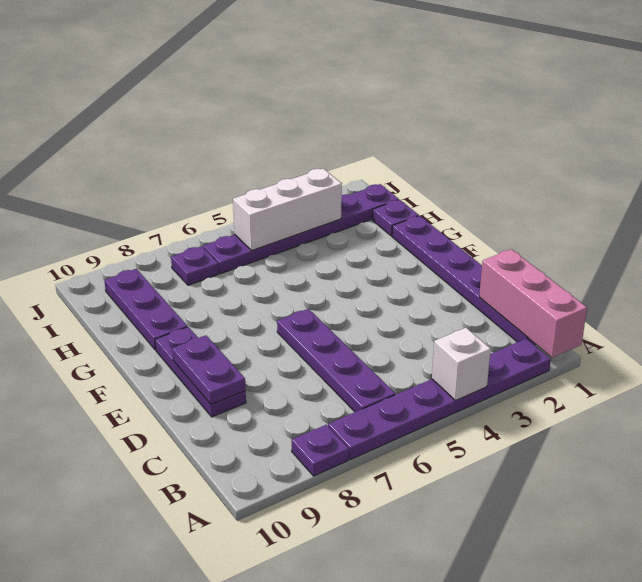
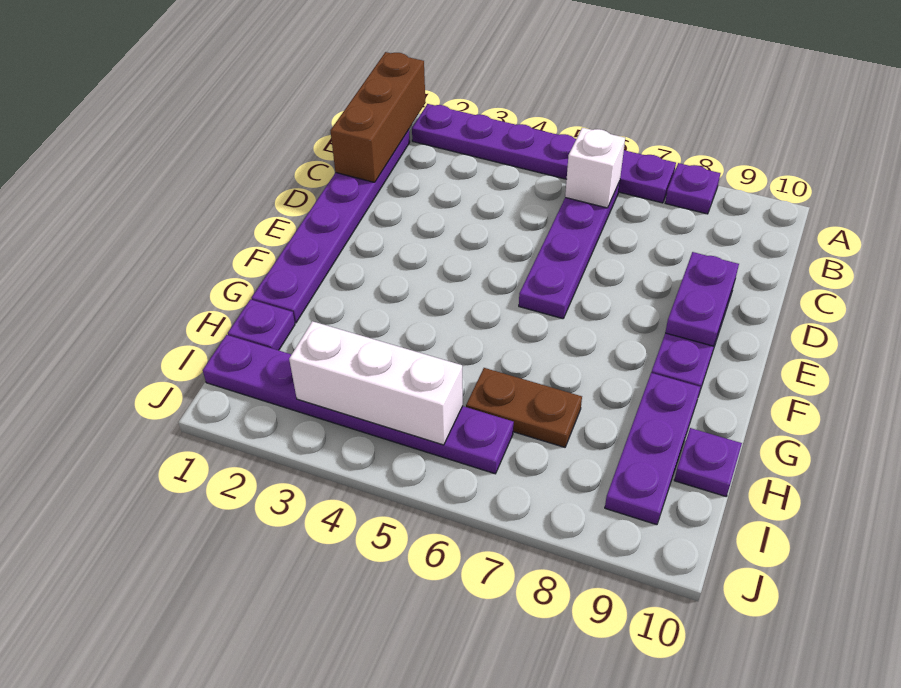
pink 1x3 brick [479,249,587,358] -> brown 1x3 brick [330,52,426,182]
white 1x1 brick [432,328,491,401] -> white 1x1 brick moved to [565,128,625,208]
none -> brown 1x2 plate [466,368,582,447]
purple 1x1 plate [171,246,219,285] -> purple 1x1 plate moved to [674,428,742,496]

